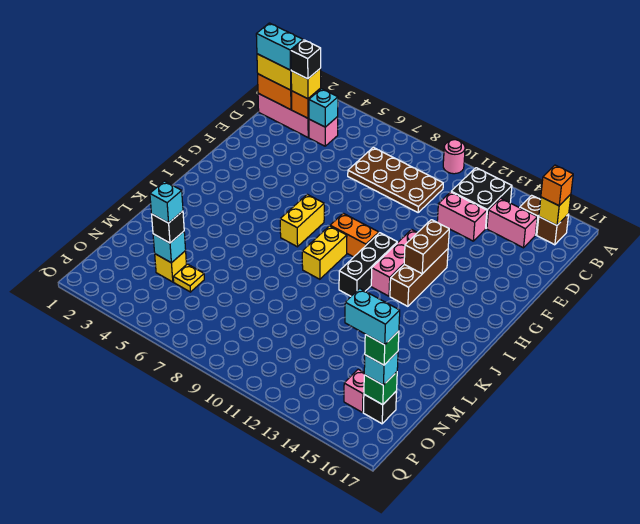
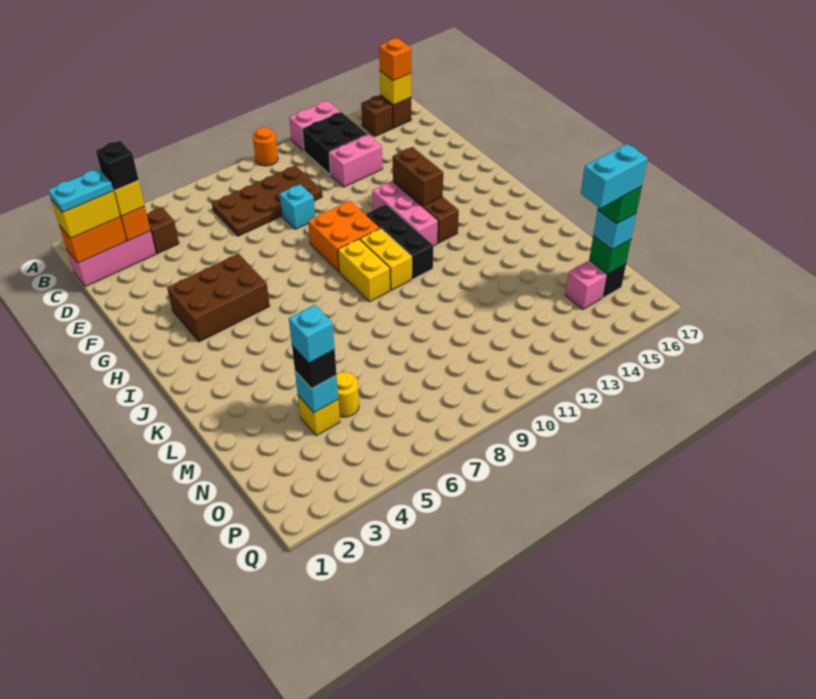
pink 1x1 round brick [443,140,465,174] -> orange 1x1 round brick [253,127,278,166]
cyan 1x2 brick [256,23,303,70] -> cyan 1x2 plate [48,169,113,213]
pink 1x1 brick [309,117,338,146] -> brown 1x1 brick [147,208,179,254]
cyan 1x1 brick [309,89,338,127] -> cyan 1x1 brick moved to [280,184,315,229]
pink 1x2 brick [487,198,537,248] -> pink 1x2 brick moved to [289,101,340,151]
none -> brown 2x3 brick [167,254,270,342]
yellow 1x2 brick [280,194,324,247] -> yellow 1x2 brick moved to [360,228,412,290]
orange 1x2 brick [330,213,379,257] -> orange 2x2 brick [308,201,380,271]
yellow 1x1 plate [173,264,204,292] -> yellow 1x1 round brick [337,372,359,417]

